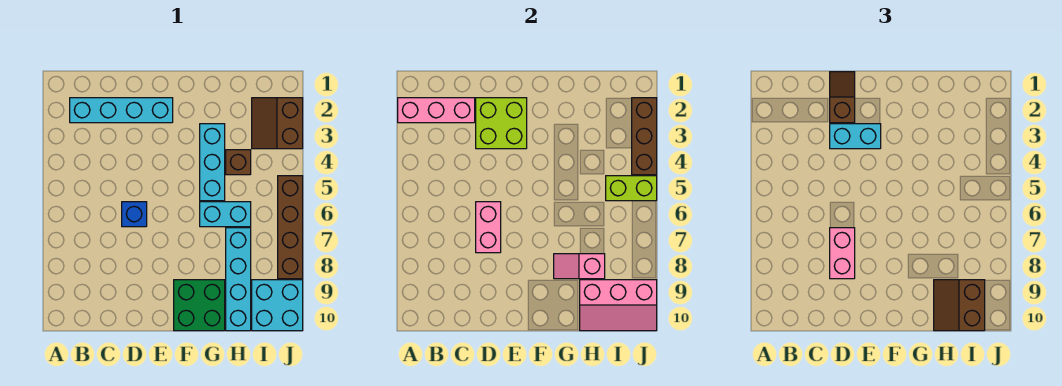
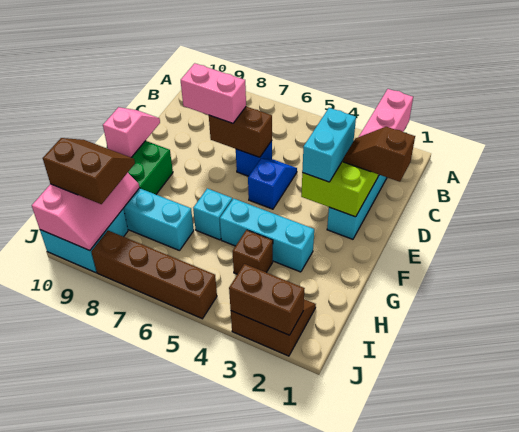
brown 1x2 slope [830,72,855,123] -> brown 1x2 slope turned to [343,127,415,182]
none -> blue 1x2 slope [248,159,297,209]
pink 1x2 brick [476,202,501,253] -> brown 1x2 brick [209,107,272,157]
cyan 1x2 brick [200,202,251,227] -> cyan 1x1 brick [193,188,232,240]
pink 1x2 slope [554,254,605,279] -> pink 1x2 slope moved to [103,107,160,157]
pink 2x3 slope [580,280,657,331] -> pink 2x3 slope turned to [32,173,139,251]
lime 1x2 brick [606,176,657,201] -> none
brown 1x3 brick [632,98,657,175] -> brown 1x2 brick [229,264,305,335]

